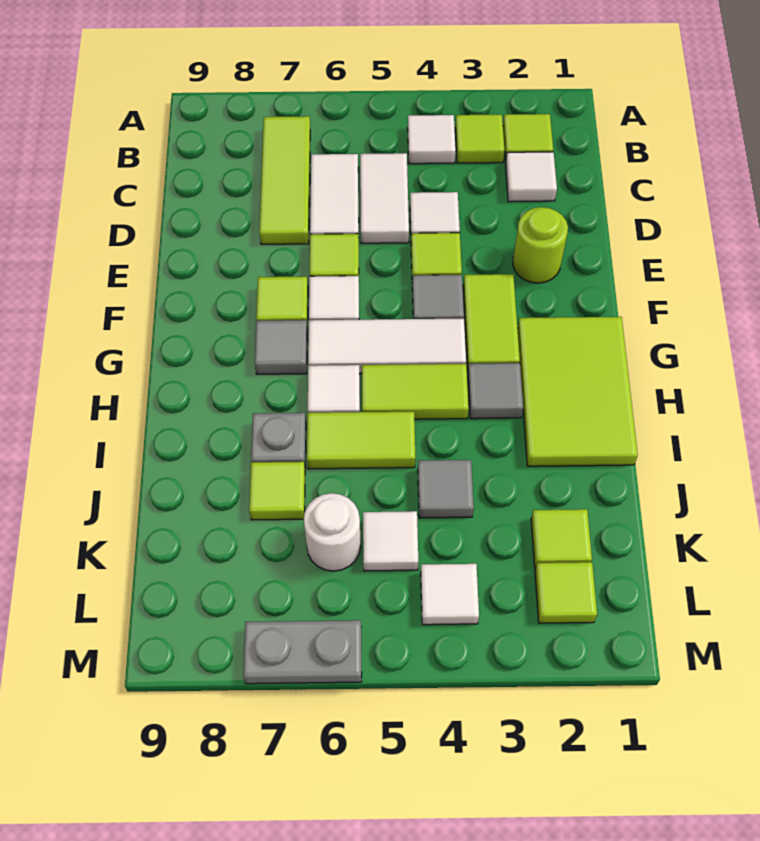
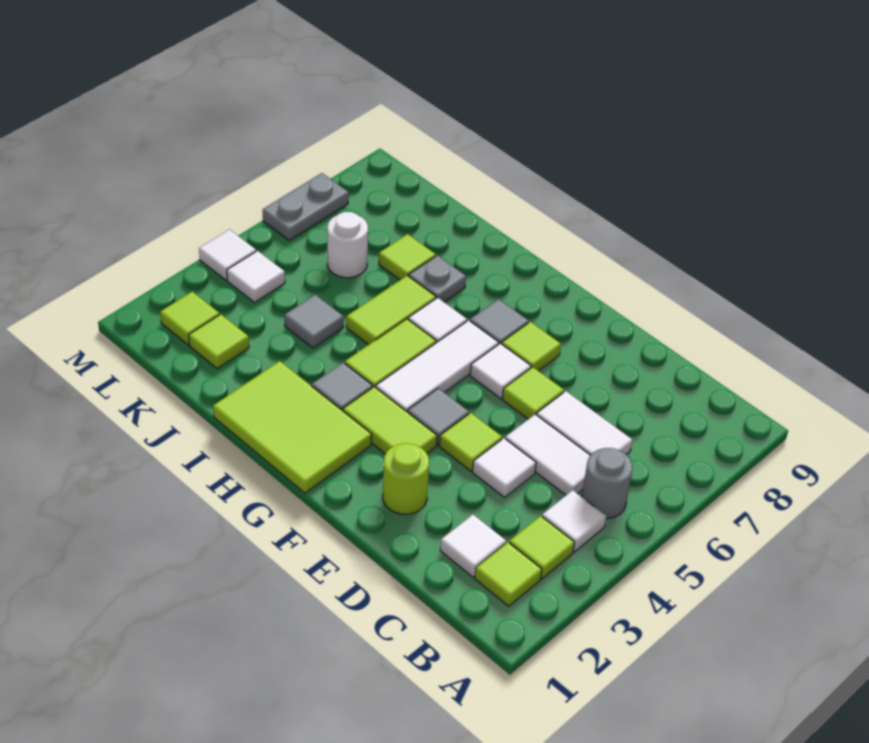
none -> grey 1x1 round brick [582,448,633,519]
lime 1x3 tile [259,116,310,244] -> none
white 1x1 tile [363,511,418,571] -> white 1x1 tile moved to [199,230,256,280]

